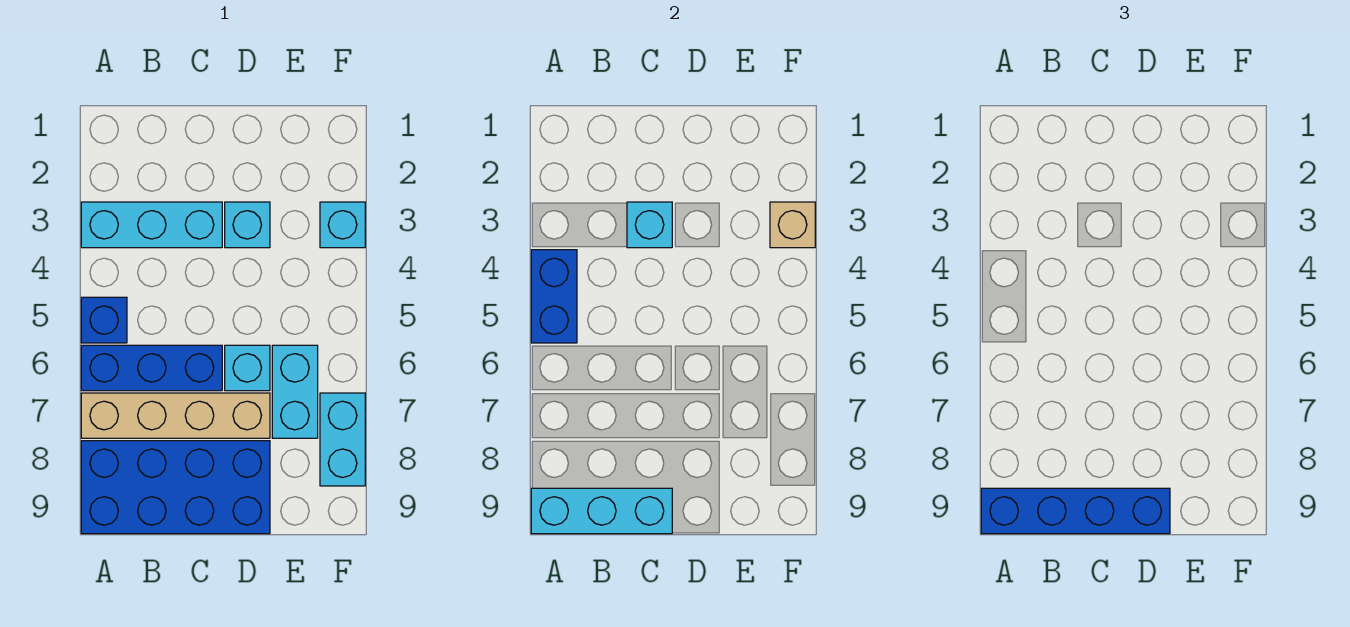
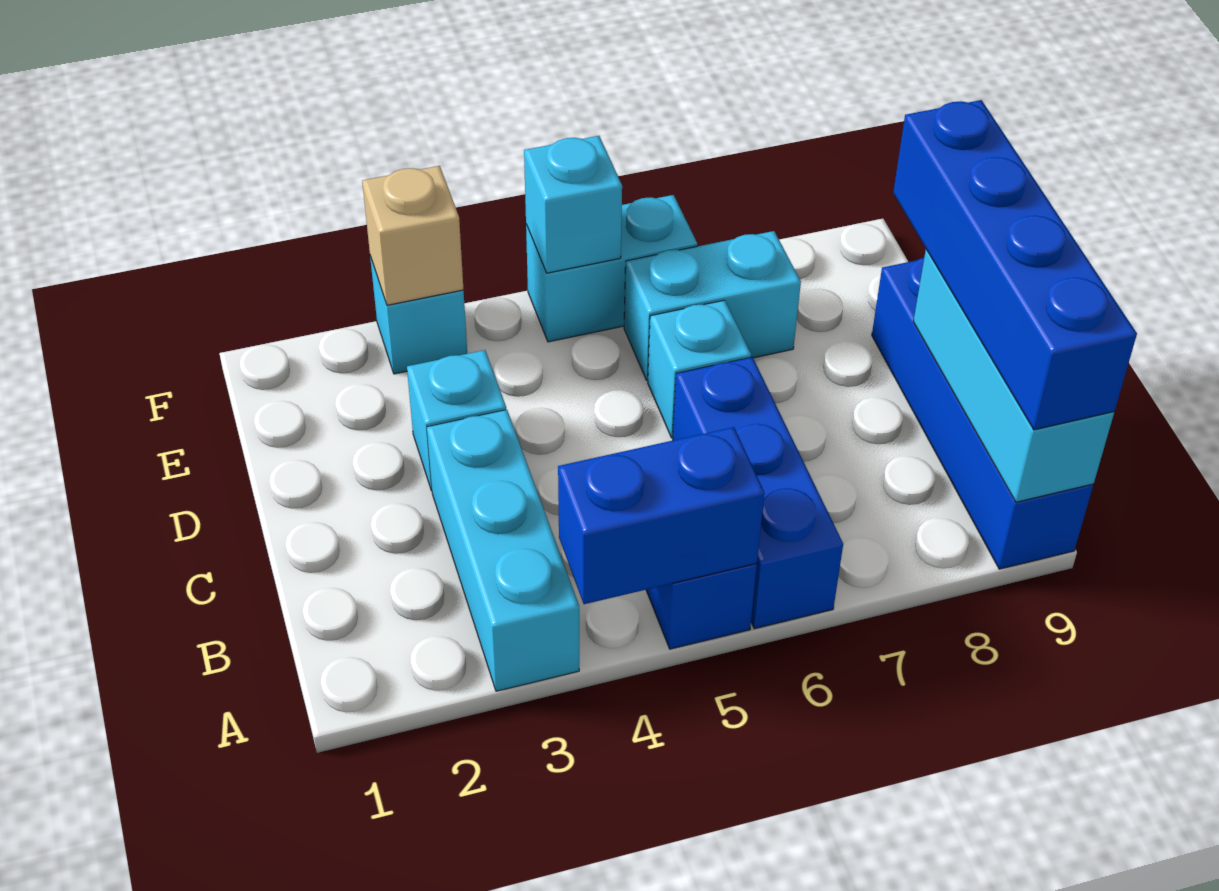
tan 1x4 brick [81,393,270,438] -> none
blue 2x4 brick [81,441,270,534] -> blue 1x4 brick [872,258,1093,569]
cyan 1x1 brick [627,202,672,248] -> cyan 1x1 brick moved to [524,136,622,273]
cyan 1x2 brick [320,393,365,486] -> cyan 1x2 brick moved to [526,195,697,342]

